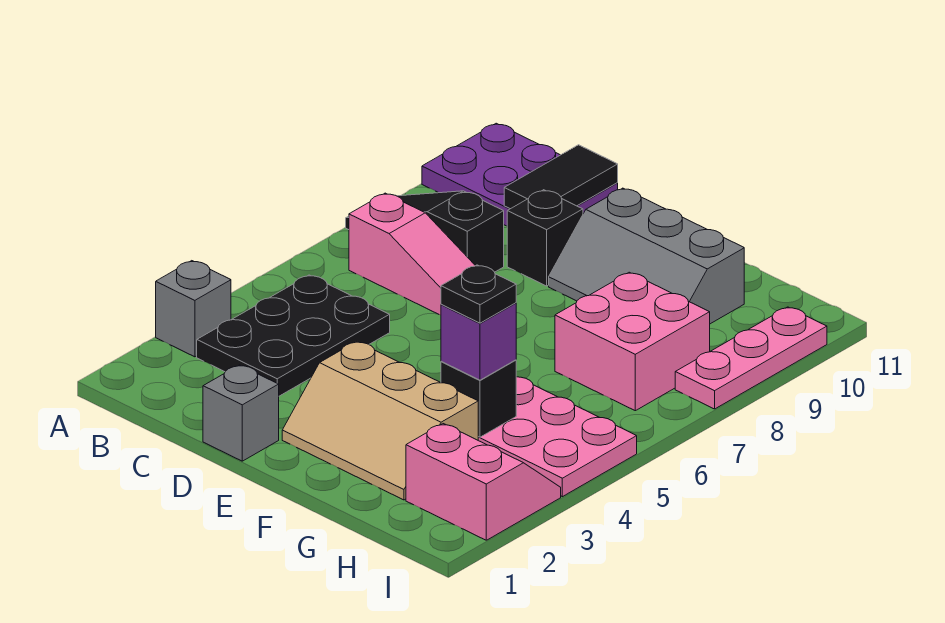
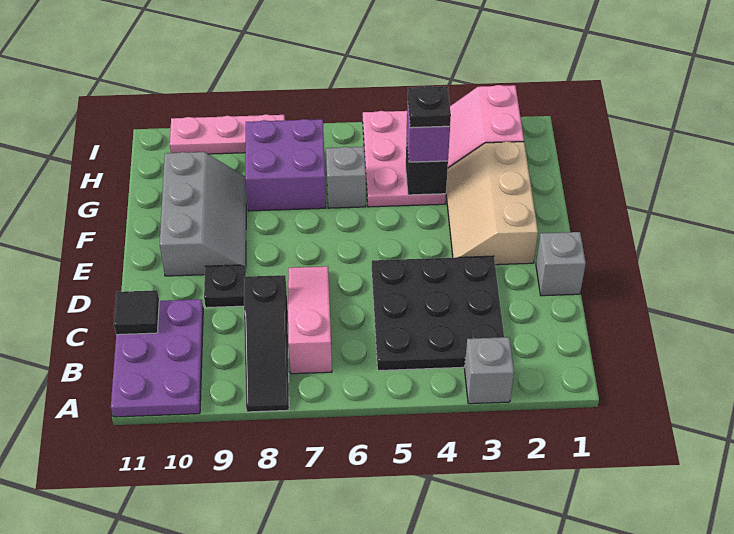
black 2x3 plate [197,275,390,396] -> black 3x3 plate [372,256,504,371]
black 1x2 tile [504,145,618,209] -> black 1x1 tile [114,290,159,335]
black 1x1 brick [507,190,583,286] -> black 1x1 plate [204,265,246,308]
tan 2x3 slope [282,341,478,500] -> tan 2x3 slope turned to [446,141,538,265]
none -> grey 1x1 brick [326,147,366,208]
pink 2x2 brick [555,272,710,411] -> purple 2x2 brick [245,119,326,211]

